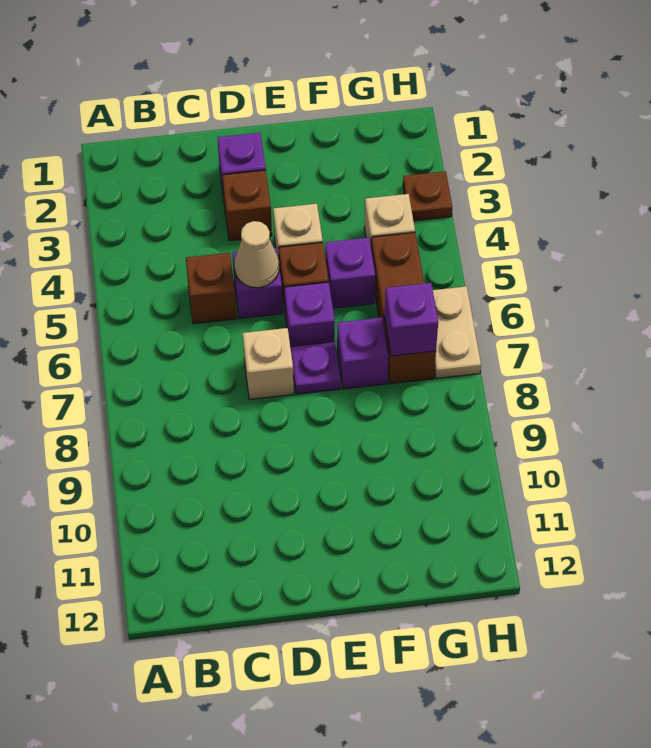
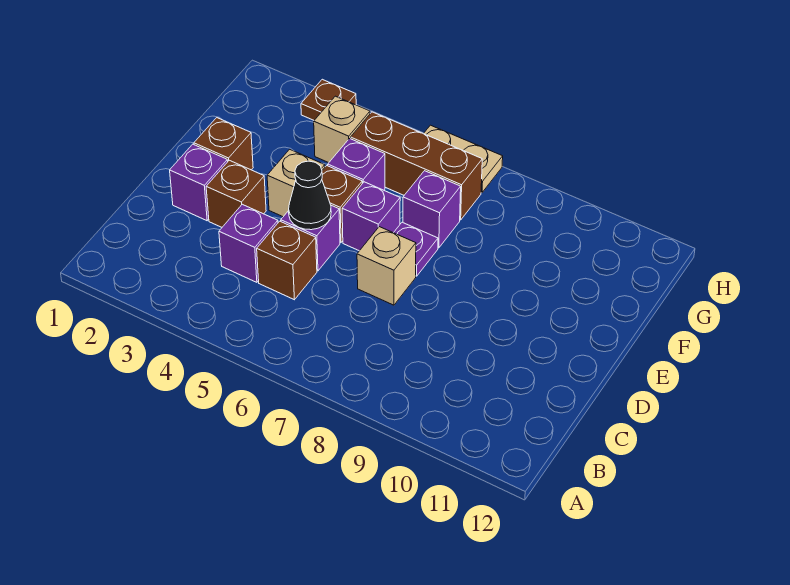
tan 1x1 cone [234,221,279,288] -> black 1x1 cone [289,161,331,230]
none -> brown 1x1 brick [194,118,253,170]
purple 1x1 brick [384,283,438,356] -> purple 1x1 brick moved to [219,204,278,282]

